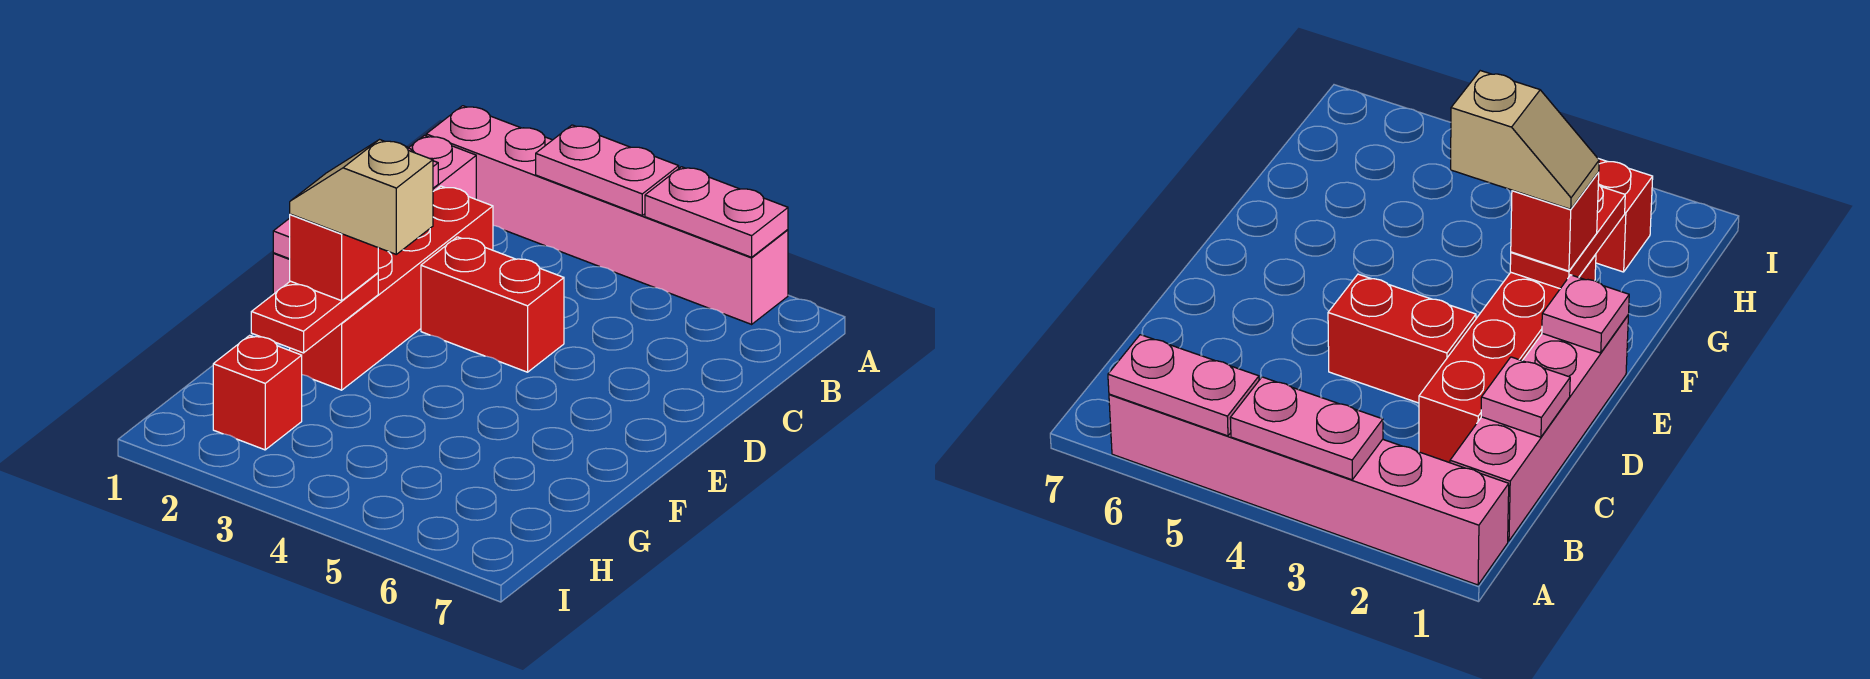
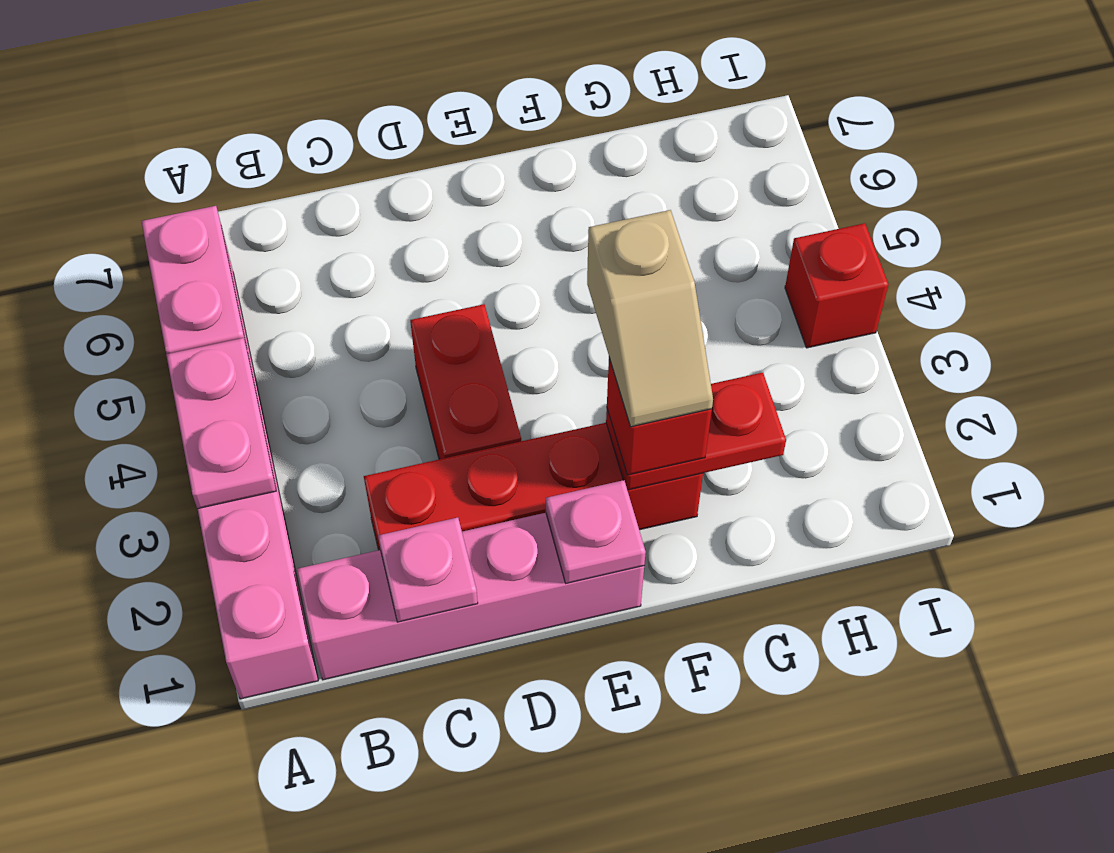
red 1x1 brick [213,335,302,450] -> red 1x1 brick moved to [785,223,889,348]

